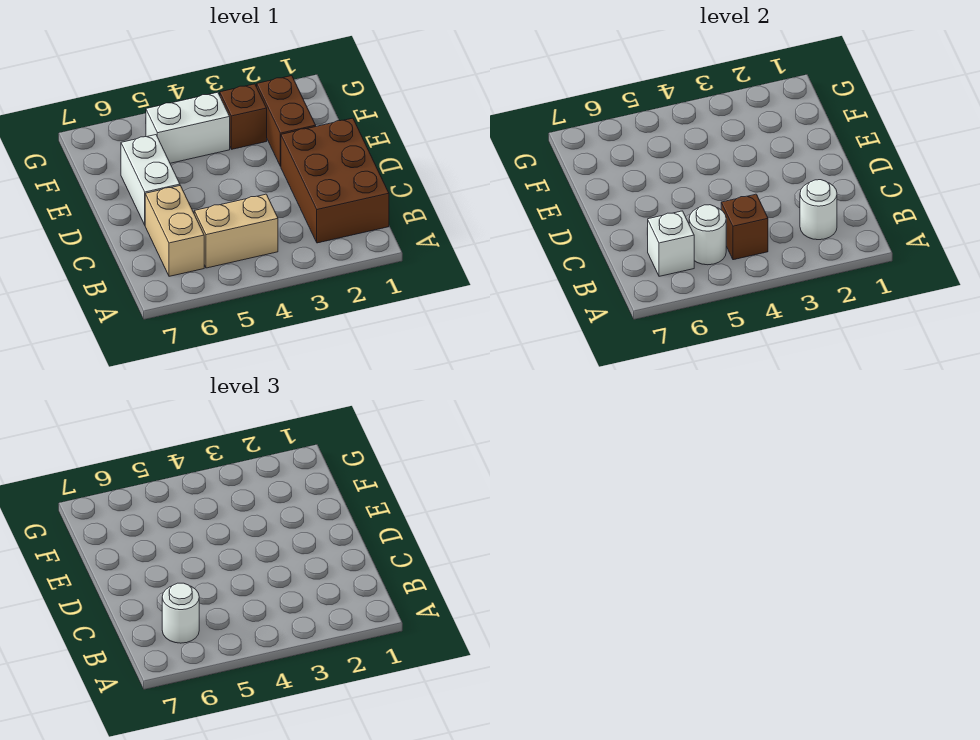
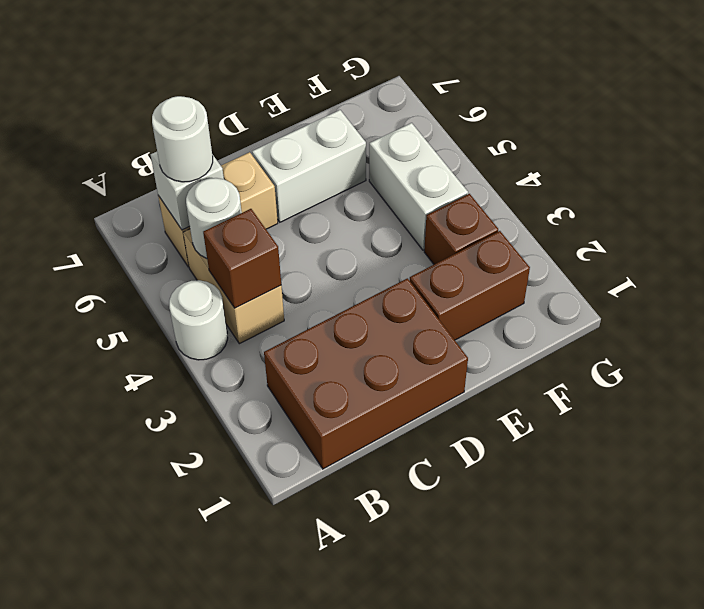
white 1x1 round brick [800,180,837,240] -> white 1x1 round brick moved to [169,280,228,360]

